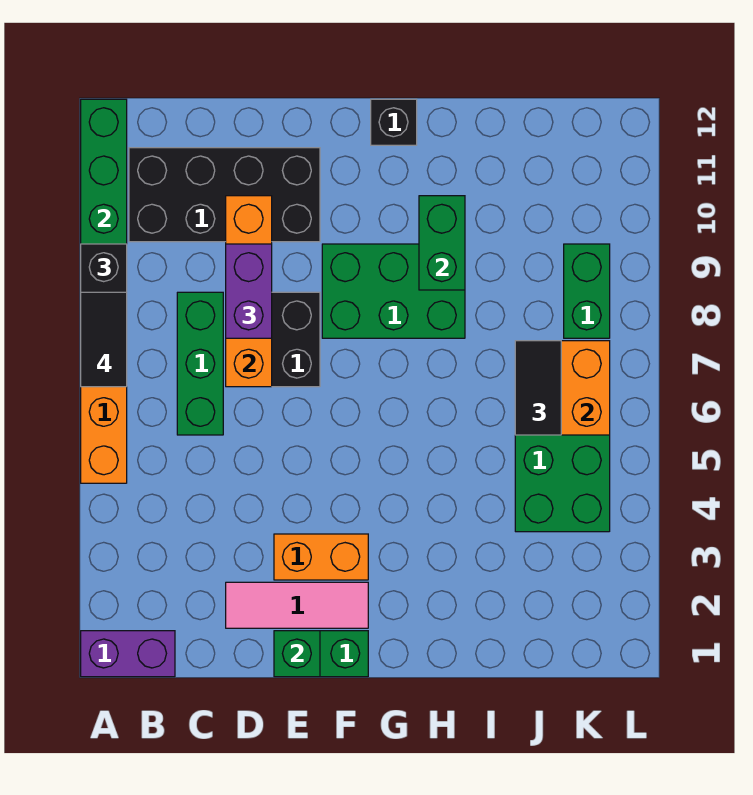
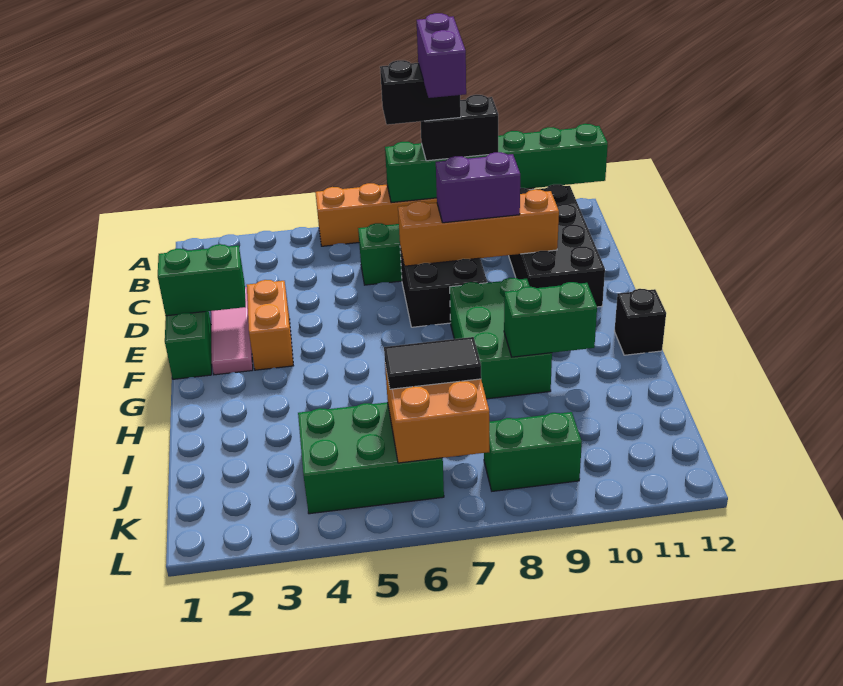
purple 1x2 brick [81,631,175,677] -> purple 1x2 brick moved to [417,13,466,98]
black 1x2 tile [81,292,127,387] -> black 1x2 brick [380,60,461,125]
green 1x1 brick [274,631,320,677] -> green 1x2 brick [158,244,246,316]

